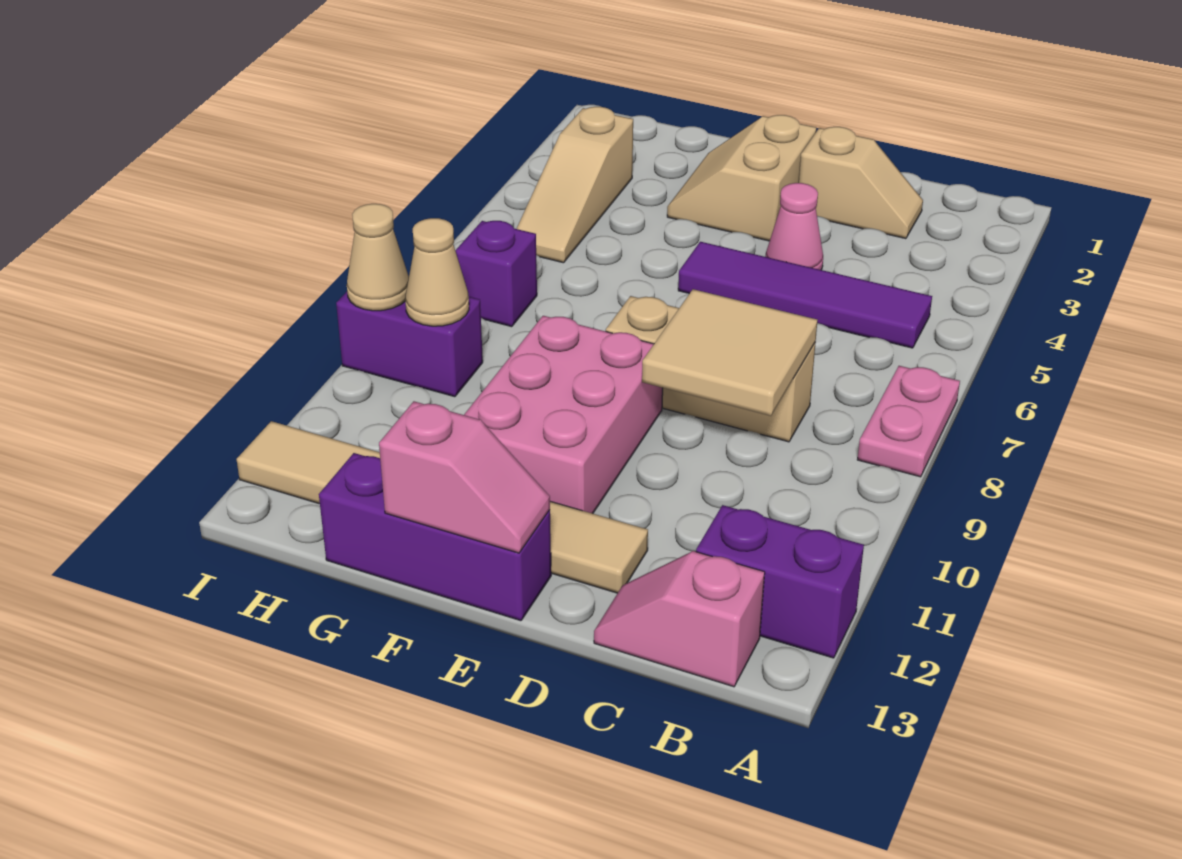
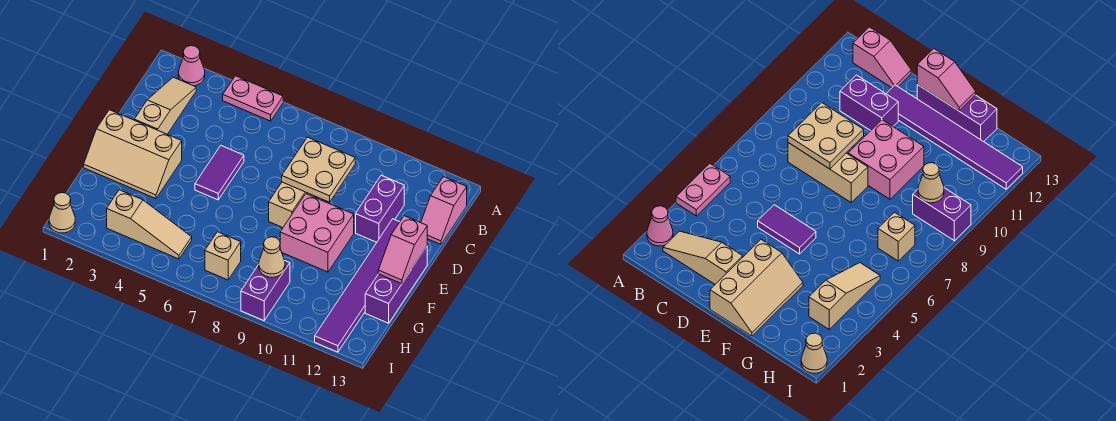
pink 1x2 plate [857,366,960,477] -> pink 1x2 plate moved to [223,76,283,121]
purple 1x2 brick [696,505,864,658] -> purple 1x2 brick moved to [356,175,404,242]
purple 1x4 tile [678,242,932,348] -> purple 1x2 tile [195,146,244,200]
tan 1x2 slope [799,127,923,239] -> tan 1x3 slope [134,77,196,134]
tan 2x2 tile [642,289,817,416] -> tan 2x2 plate [282,137,355,202]
pink 1x1 cone [766,183,823,270] -> pink 1x1 cone moved to [178,46,205,86]
tan 1x6 tile [237,421,648,593] -> purple 1x6 tile [315,219,399,352]
tan 2x2 slope [667,115,816,241] -> tan 2x3 slope [84,110,182,199]
pink 2x3 brick [464,316,663,513] -> pink 2x2 brick [280,194,354,272]
pink 1x2 slope [379,401,550,553] -> pink 1x2 slope turned to [378,216,427,284]
purple 1x1 brick [455,221,537,327] -> tan 1x1 brick [205,232,241,280]
tan 1x1 cone [347,204,409,311] -> tan 1x1 cone moved to [49,193,75,233]

